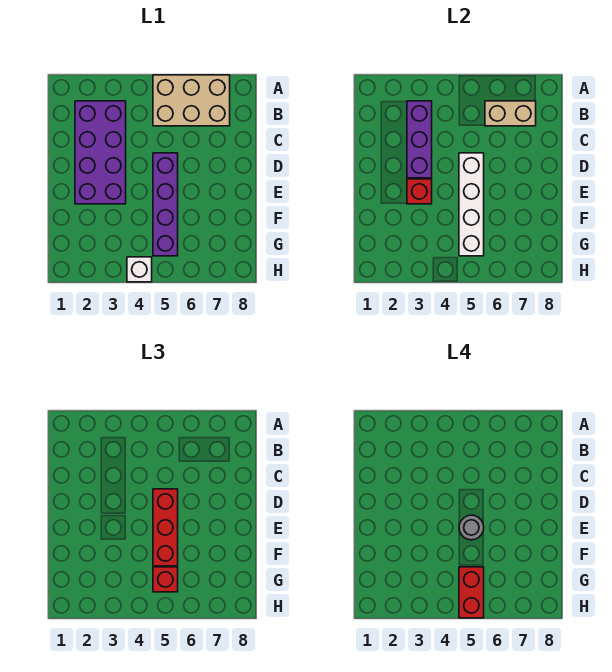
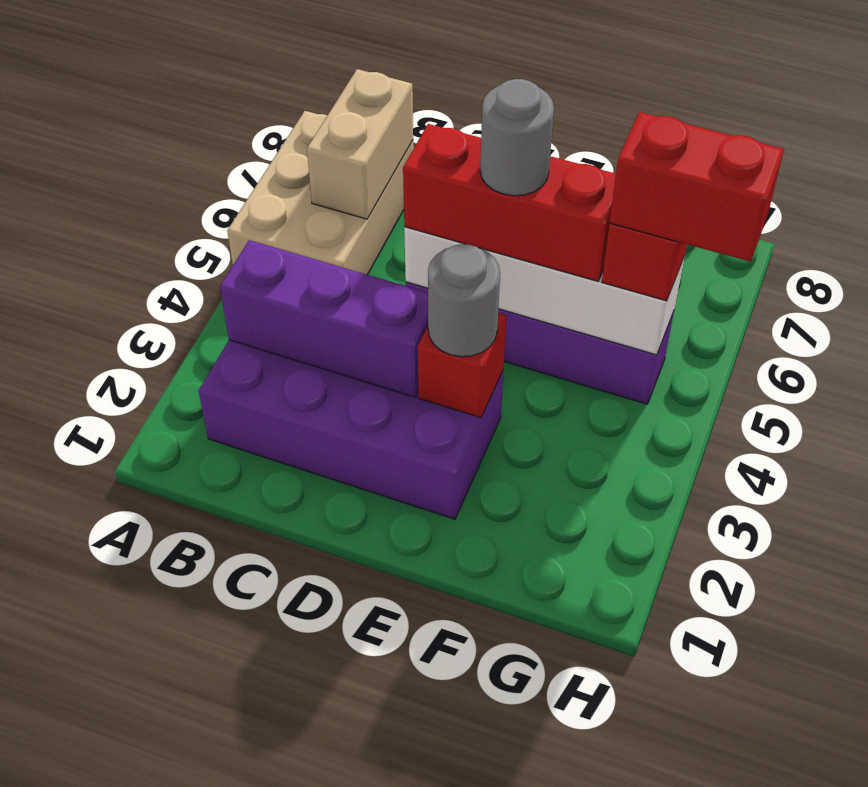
none -> grey 1x1 round brick [428,244,500,357]
white 1x1 brick [127,257,152,282] -> none

